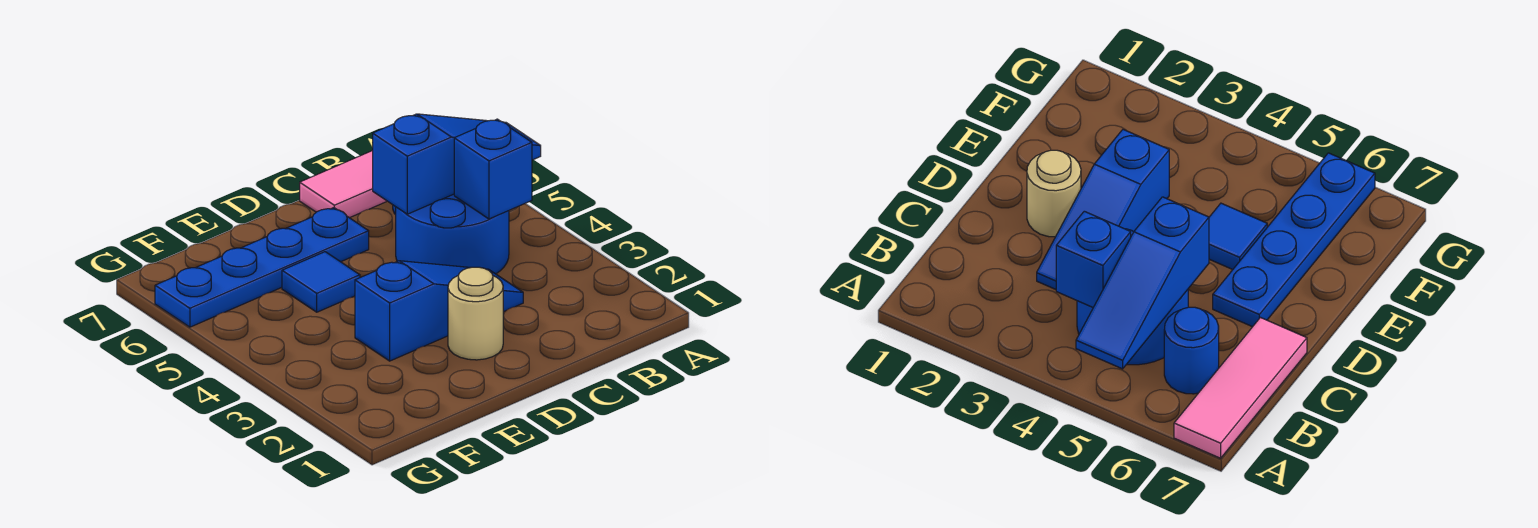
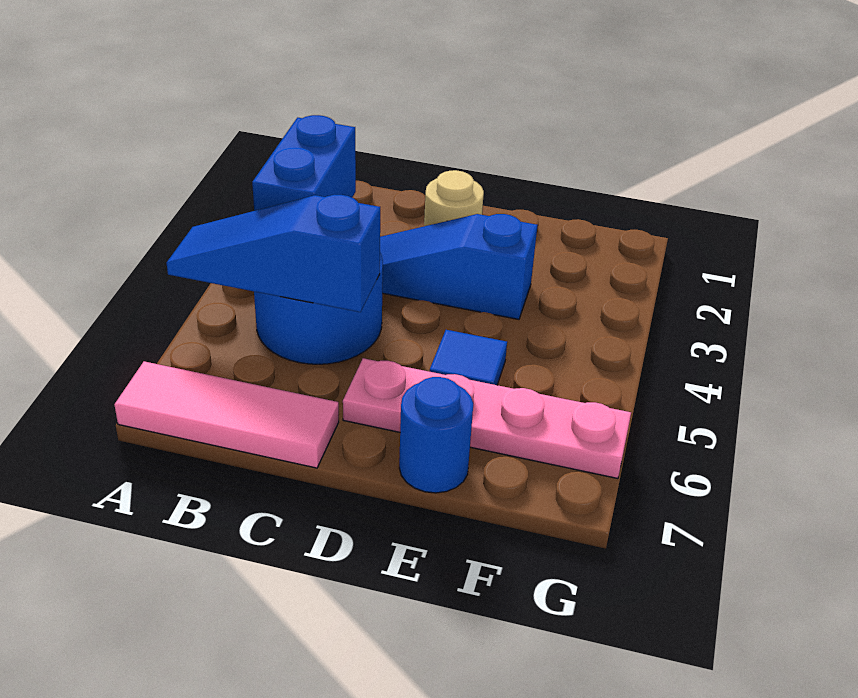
blue 1x1 brick [454,119,532,219] -> blue 1x2 brick [252,115,356,211]
blue 1x1 round brick [1164,307,1219,394] -> blue 1x1 round brick moved to [399,377,473,493]
blue 1x4 plate [155,208,369,327] -> pink 1x4 plate [343,358,631,478]

